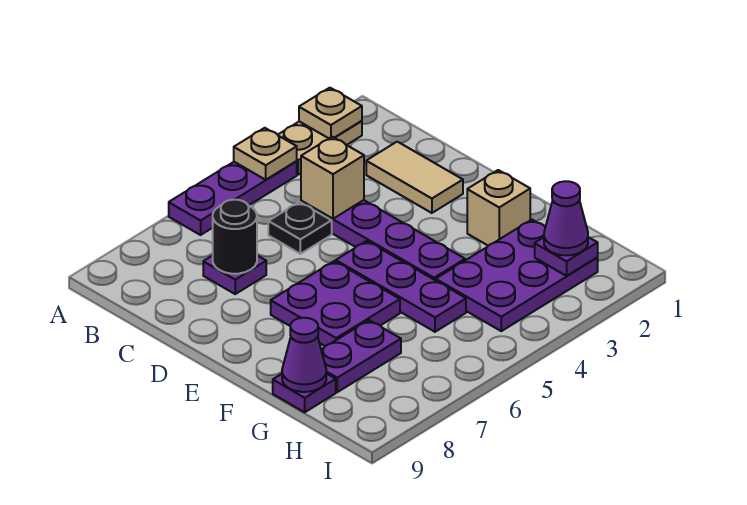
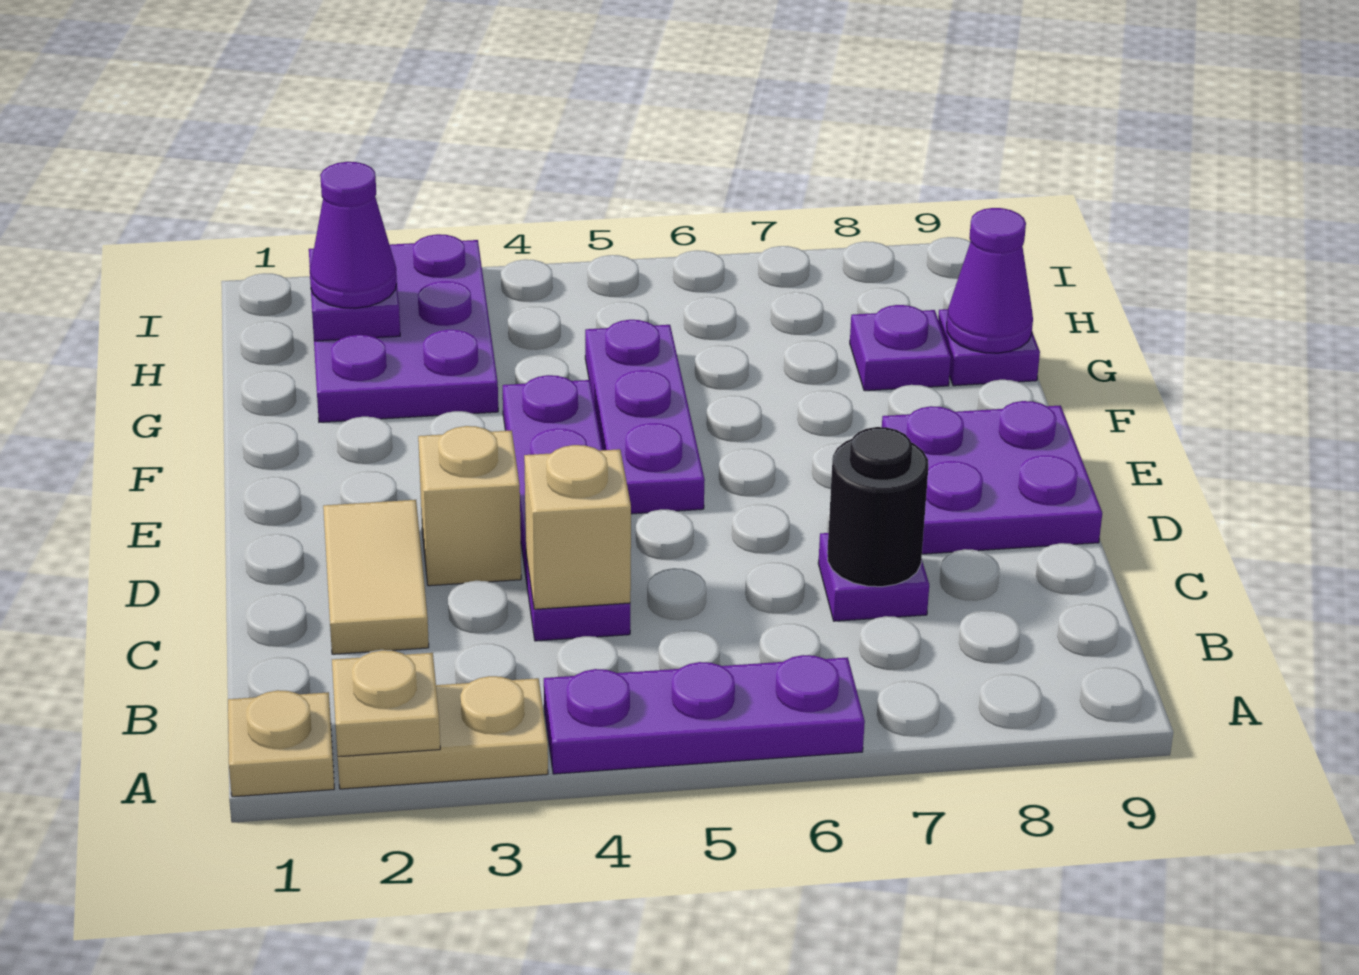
tan 1x1 plate [234,128,297,180] -> tan 1x1 plate moved to [228,690,334,797]
black 1x1 plate [268,202,332,254] -> none
purple 2x2 plate [271,261,400,346] -> purple 2x2 plate moved to [882,401,1102,554]
tan 1x1 brick [467,170,530,246] -> tan 1x1 brick moved to [418,426,521,586]
purple 2x3 plate [436,220,598,331] -> purple 2x3 plate turned to [309,234,498,422]
purple 1x2 plate [321,320,401,392] -> purple 1x1 plate [850,305,951,391]

